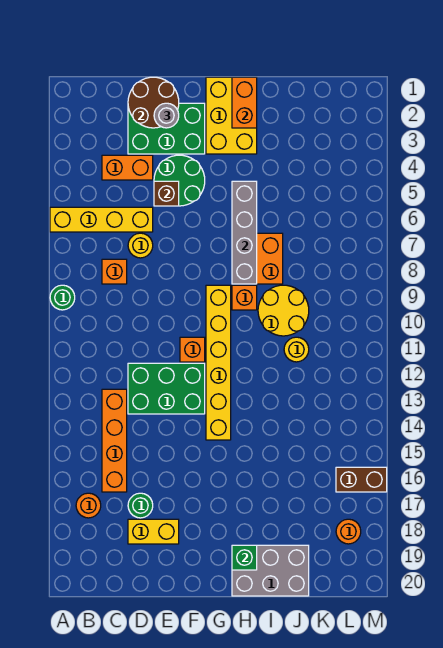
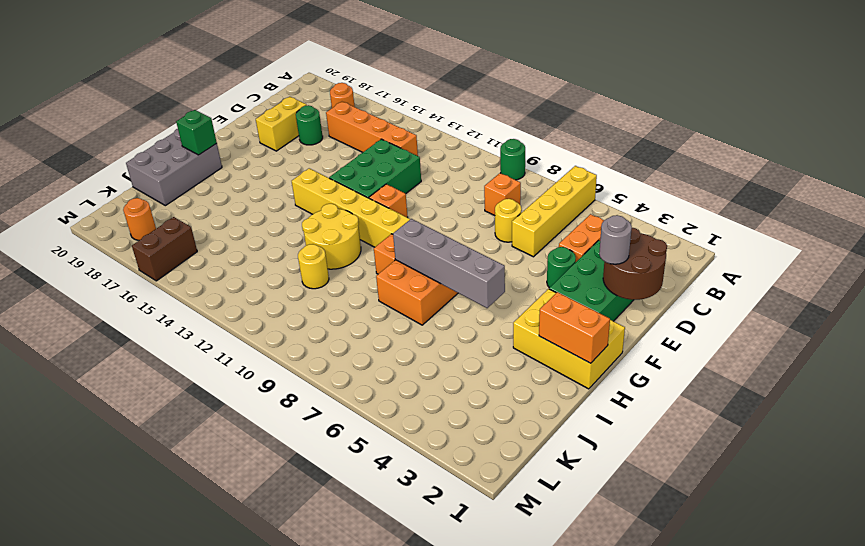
green 2x2 round brick [154,155,205,206] -> green 1x1 round brick [547,247,576,288]
brown 1x1 brick [154,181,179,206] -> none
yellow 2x2 round brick [258,285,309,336] -> yellow 2x2 round brick moved to [302,204,361,269]

